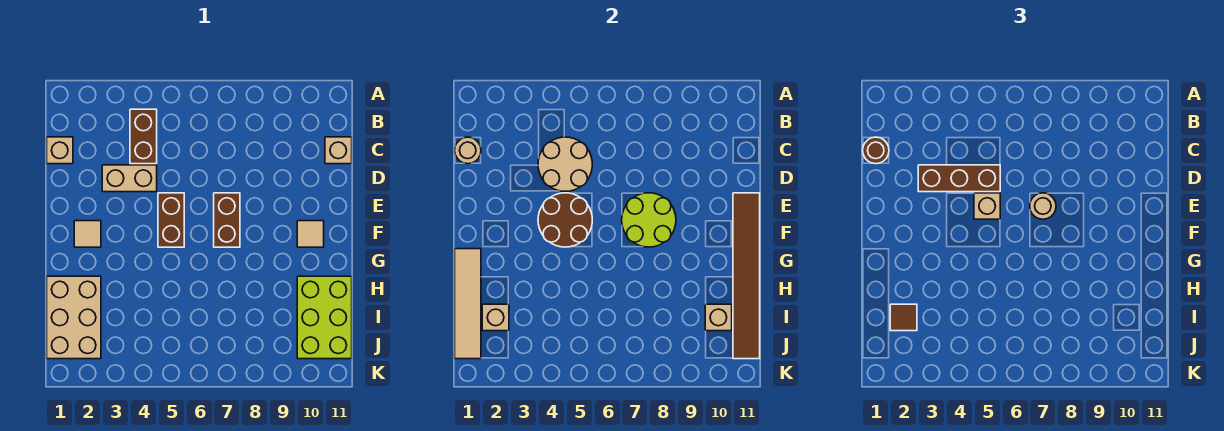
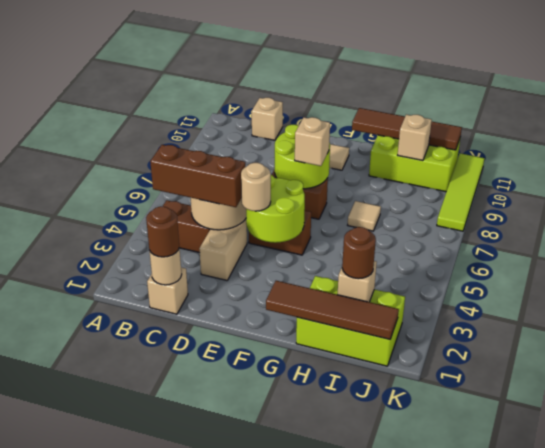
brown 1x3 brick [918,165,1000,192] -> brown 1x3 brick turned to [150,145,245,207]
brown 2x2 round brick [538,193,592,247] -> lime 2x2 round brick [246,175,305,243]
tan 1x1 brick [974,193,1000,219] -> tan 1x1 brick moved to [295,117,330,166]
tan 1x1 round brick [1030,193,1056,219] -> tan 1x1 round brick moved to [241,163,271,211]
brown 1x6 tile [733,193,760,359] -> brown 1x4 tile [352,108,462,150]
tan 1x1 tile [74,221,101,247] -> tan 1x1 tile moved to [348,201,381,231]
tan 1x4 tile [455,249,481,359] -> brown 1x4 tile [266,281,399,339]
tan 2x3 brick [47,276,101,359] -> lime 2x3 brick [296,276,405,366]
brown 1x1 tile [890,304,917,331] -> brown 1x1 round brick [342,227,376,279]
none -> lime 1x4 tile [437,153,484,231]

